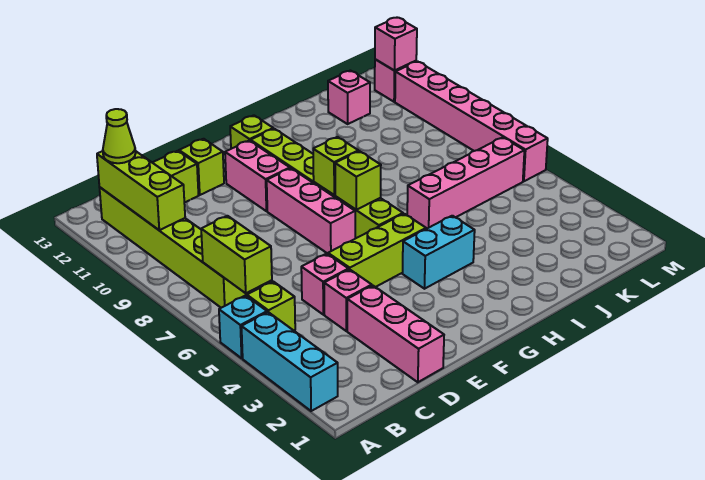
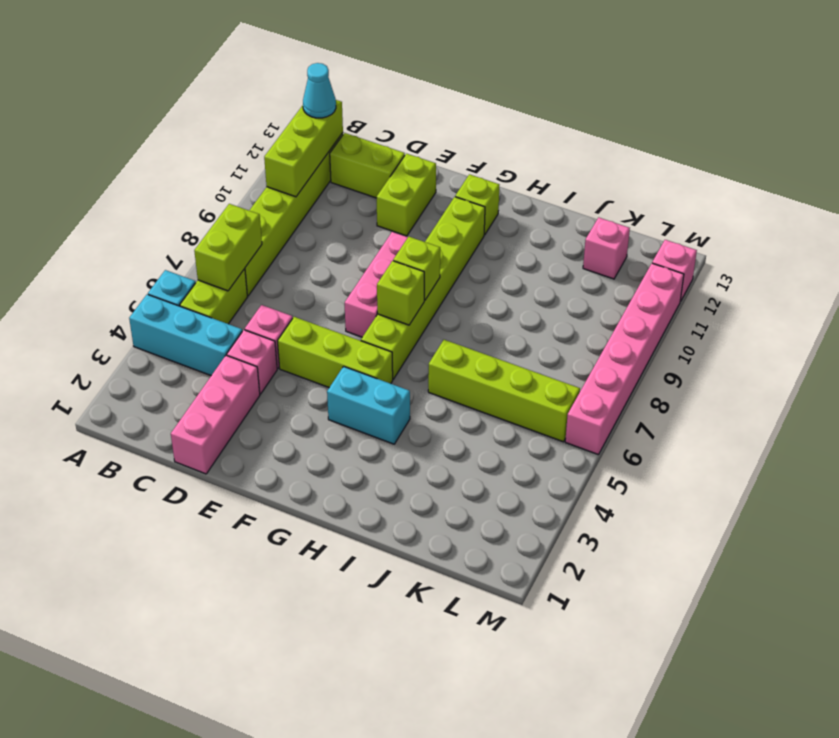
cyan 1x3 brick [242,312,338,411] -> cyan 1x3 brick turned to [129,294,242,376]
lime 1x1 brick [247,281,295,330] -> lime 1x2 brick [180,269,247,324]
lime 1x1 cone [103,109,136,163] -> cyan 1x1 cone [303,63,336,118]
lime 1x1 brick [179,139,224,195] -> lime 1x2 brick [377,154,436,236]
pink 1x2 brick [225,140,290,211] -> none
pink 1x4 brick [407,137,524,229] -> lime 1x4 brick [428,340,580,442]
pink 1x1 brick [375,18,417,71] -> none

